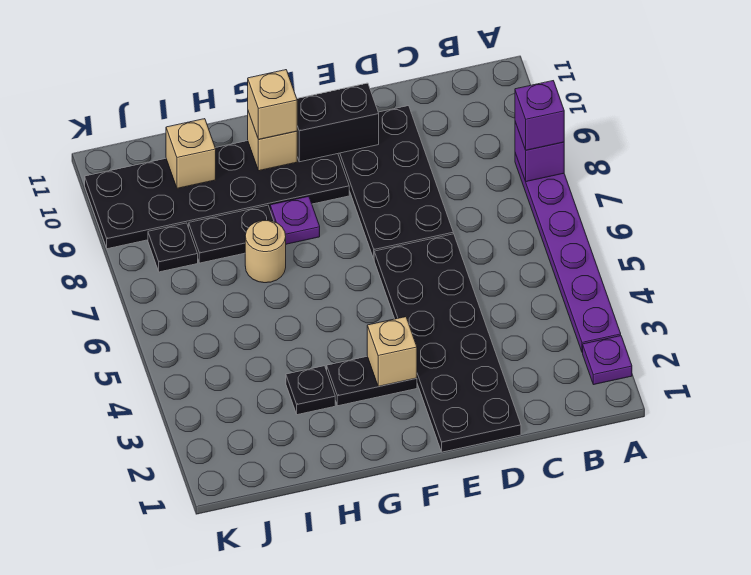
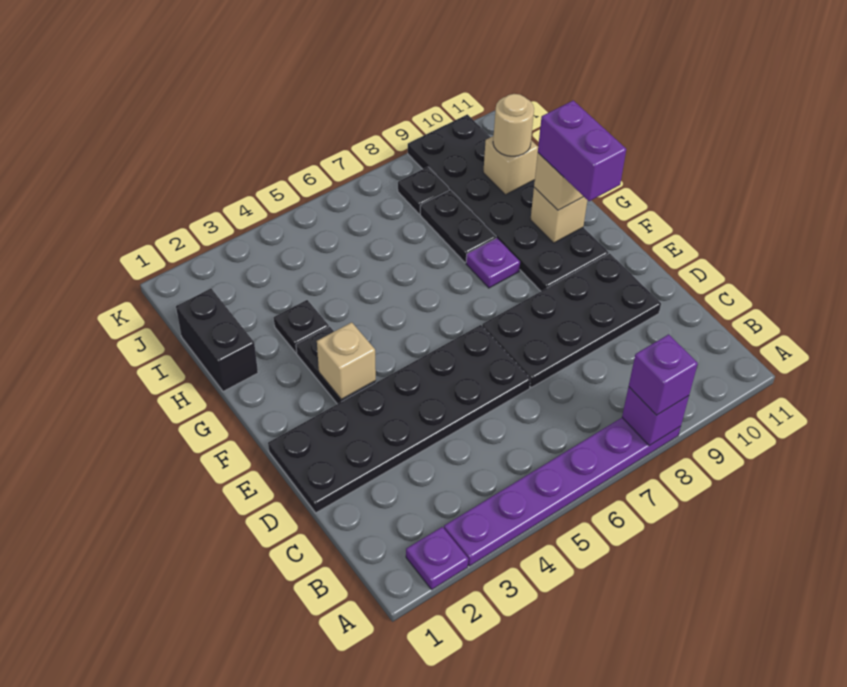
black 1x2 brick [297,83,379,162] -> black 1x2 brick moved to [176,289,258,391]
none -> purple 1x2 brick [538,100,626,201]
tan 1x1 round brick [245,220,286,283] -> tan 1x1 round brick moved to [493,94,534,156]

